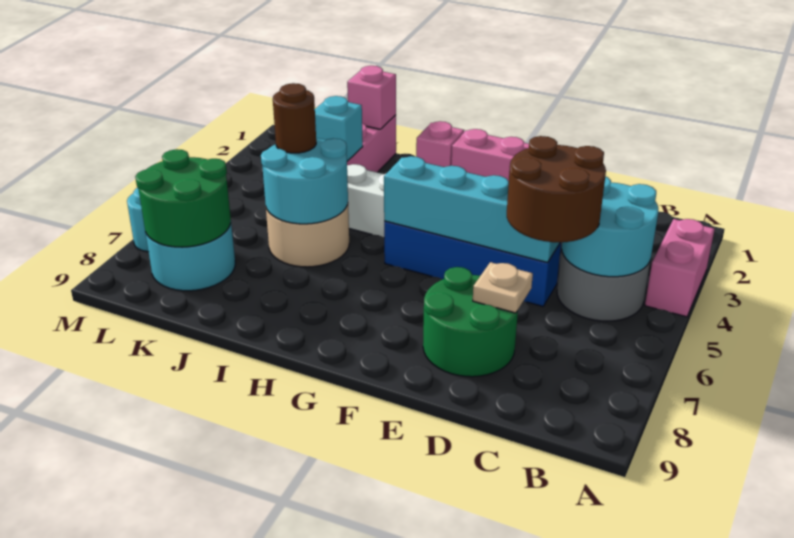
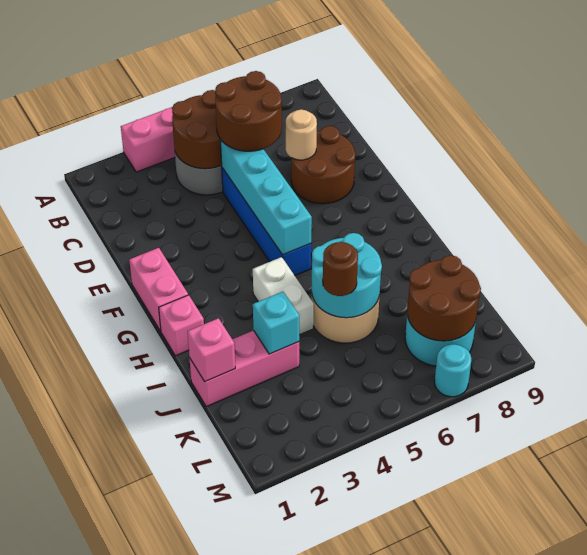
cyan 2x2 round brick [562,176,658,277] -> brown 2x2 round brick [172,90,222,169]
green 2x2 round brick [423,267,518,377] -> brown 2x2 round brick [291,126,355,204]
tan 1x1 plate [473,262,533,313] -> tan 1x1 round brick [286,109,317,160]
green 2x2 round brick [135,149,231,247] -> brown 2x2 round brick [407,255,481,341]

